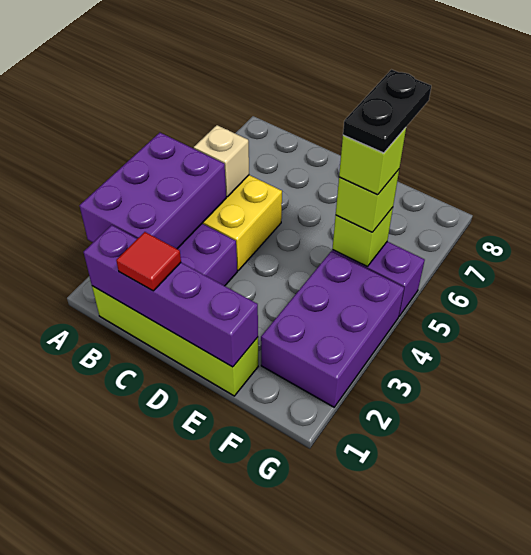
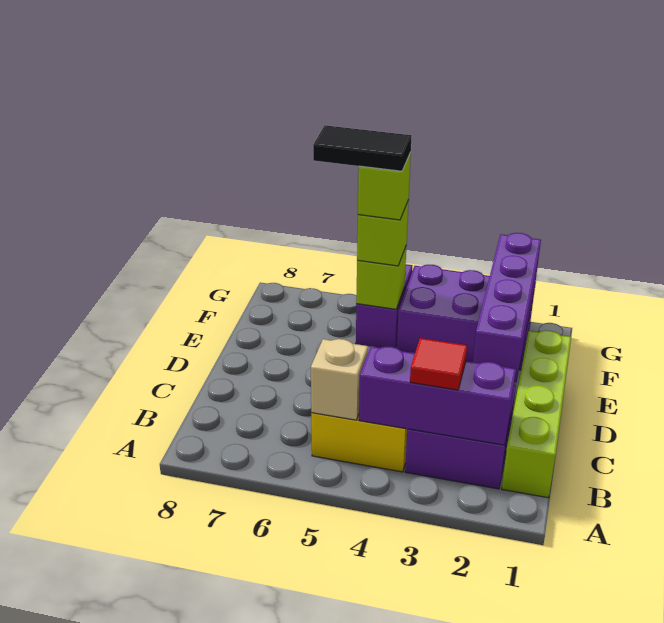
purple 2x3 brick [80,133,226,249] -> purple 1x3 brick [359,346,516,445]
purple 1x4 brick [84,225,258,367] -> purple 1x4 brick moved to [473,233,541,383]
red 1x1 tile [116,232,181,291] -> red 1x1 tile moved to [410,338,467,390]
black 1x2 plate [343,70,431,153] -> black 1x2 tile [313,125,412,171]

